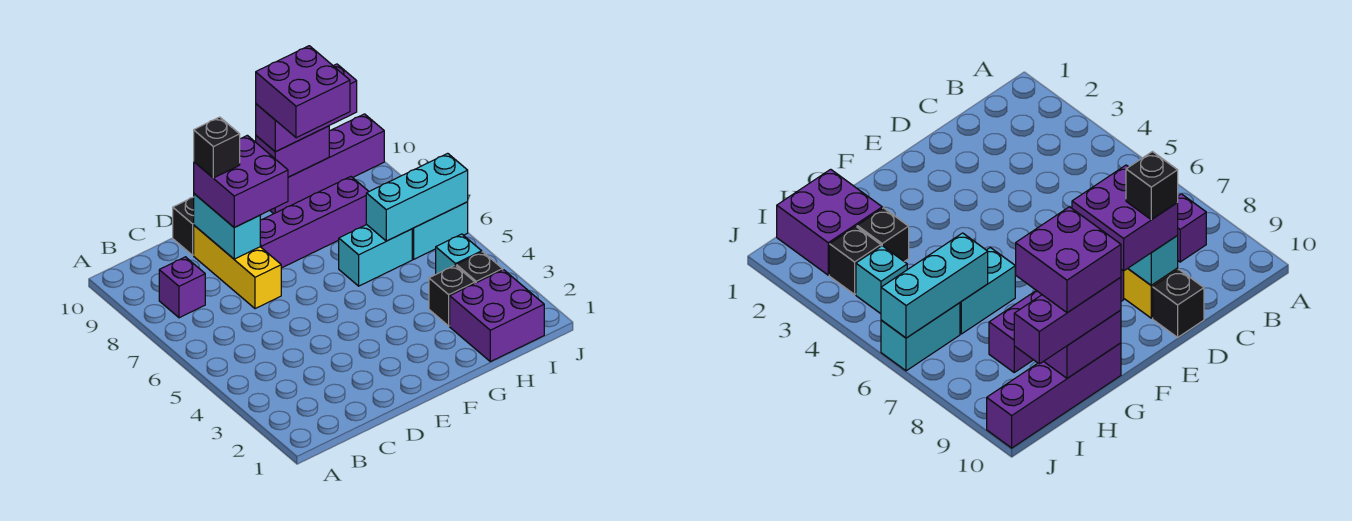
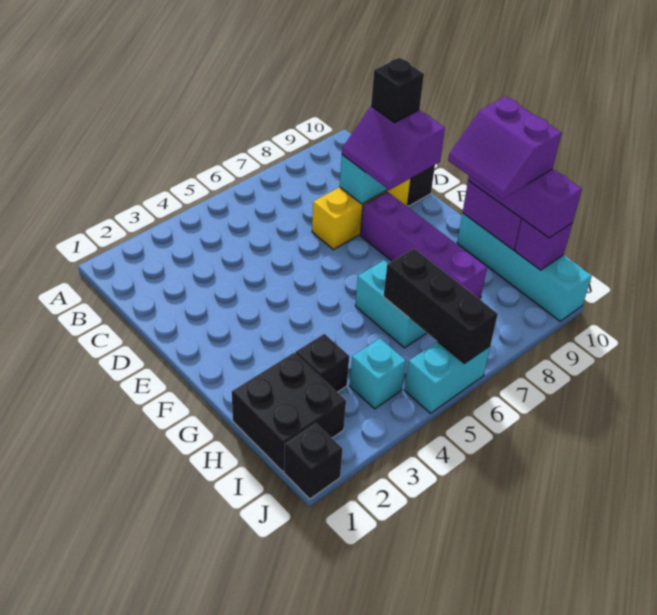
purple 1x1 brick [159,257,205,318] -> purple 1x1 brick moved to [515,219,572,270]
purple 2x2 brick [194,135,288,227] -> purple 2x2 slope [342,106,445,190]
purple 2x2 brick [256,46,350,138] -> purple 2x2 slope [448,96,562,199]
purple 1x4 brick [270,114,384,214] -> cyan 1x4 brick [457,213,592,321]
purple 2x2 brick [450,270,544,362] -> black 2x2 brick [232,353,346,471]
cyan 1x3 brick [366,153,468,241] -> black 1x3 brick [384,249,498,364]
black 1x1 brick [456,252,503,283] -> black 1x1 brick moved to [284,423,343,499]
cyan 1x2 brick [412,202,468,259] -> cyan 1x2 brick turned to [405,342,490,413]

